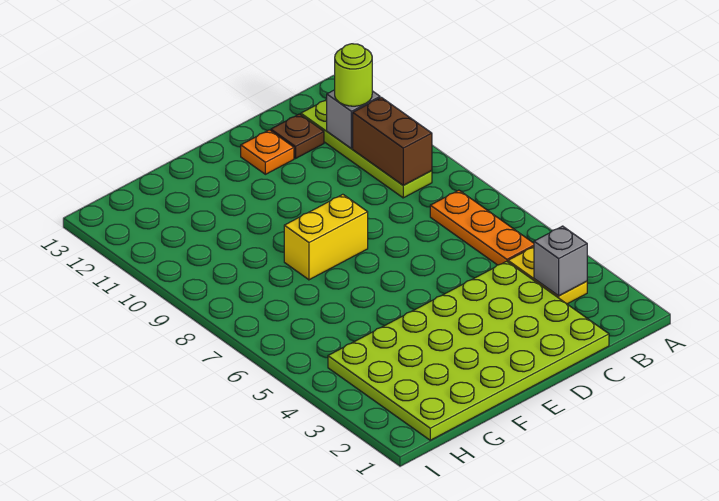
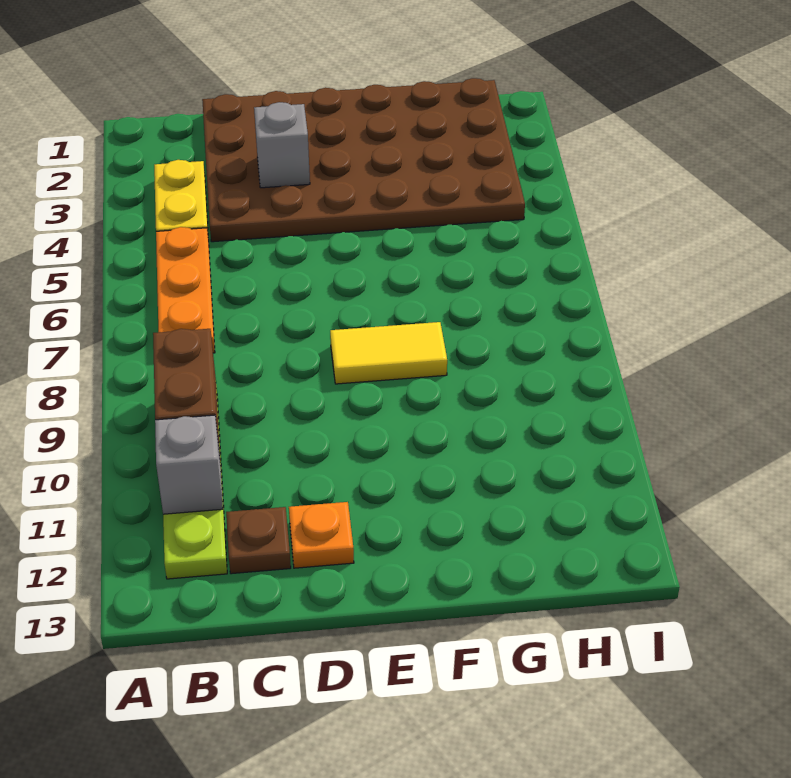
grey 1x1 brick [534,226,587,296] -> grey 1x1 brick moved to [254,102,310,188]
lime 1x1 round brick [335,44,372,106] -> none
lime 4x6 plate [328,261,609,440] -> brown 4x6 plate [202,78,525,242]
yellow 1x2 brick [284,194,368,280] -> yellow 1x2 tile [330,322,447,384]

